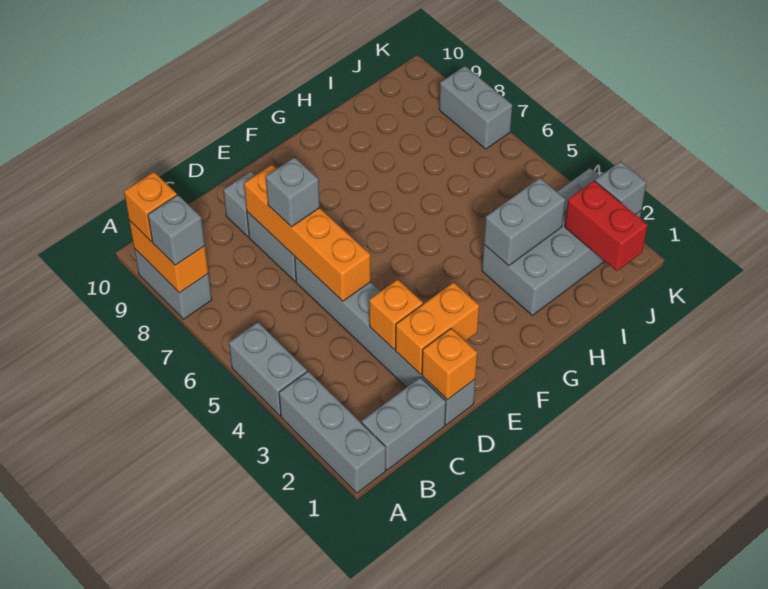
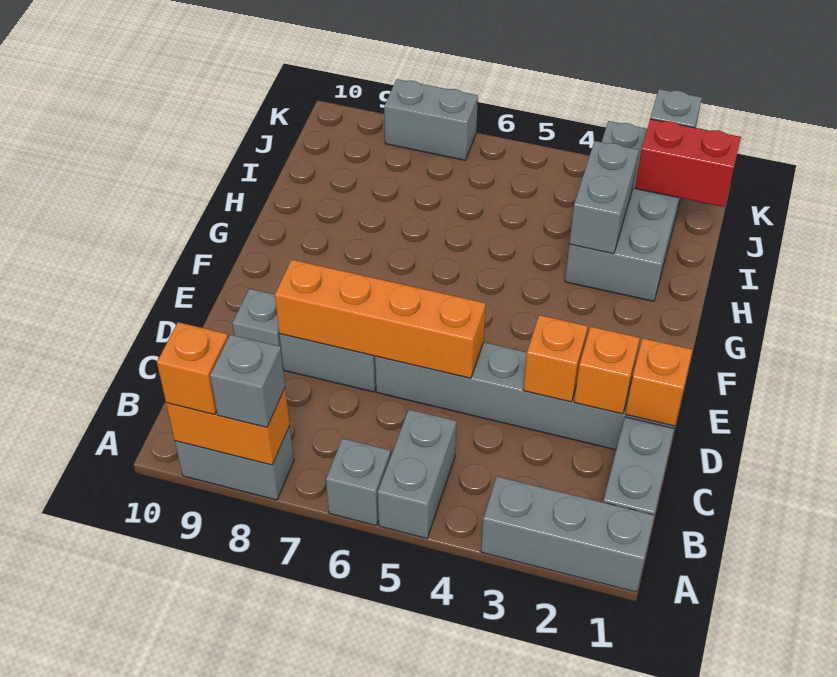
grey 1x2 brick [229,322,307,416] -> grey 1x2 brick turned to [378,410,456,538]
orange 1x2 brick [395,282,479,374] -> orange 1x1 brick [574,327,640,414]
grey 1x1 brick [266,157,320,227] -> grey 1x1 brick moved to [326,438,391,525]

